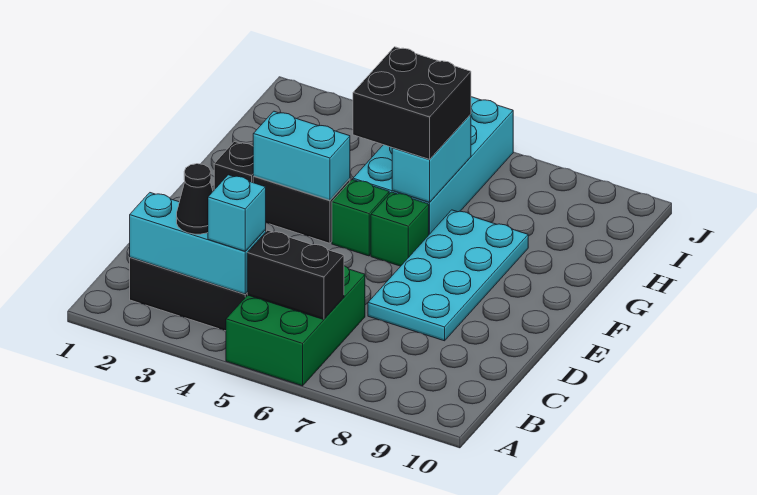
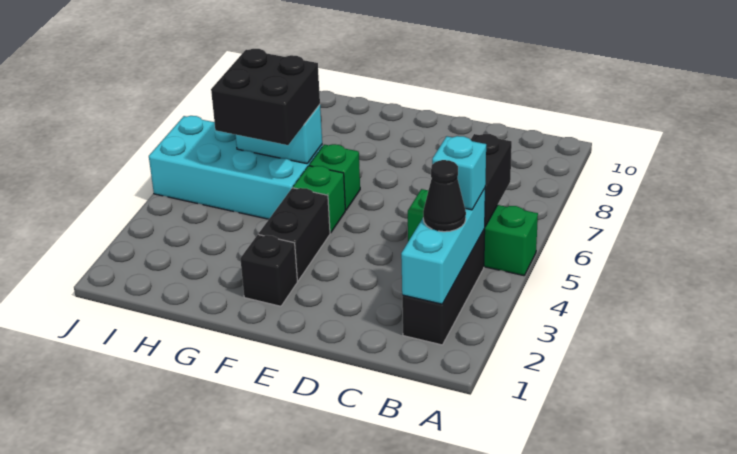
green 2x3 brick [226,266,365,386] -> green 1x3 brick [408,189,538,276]
cyan 2x4 plate [368,210,528,341] -> none
cyan 1x2 brick [253,111,350,200] -> none

